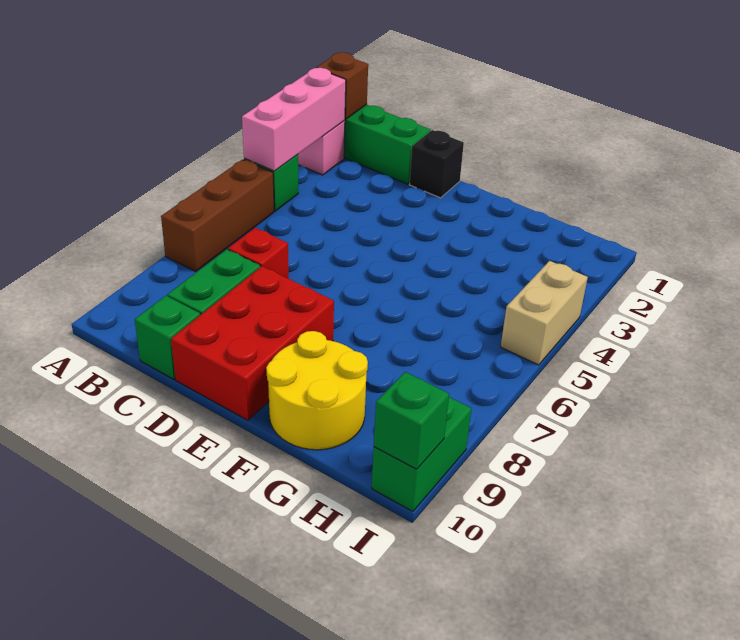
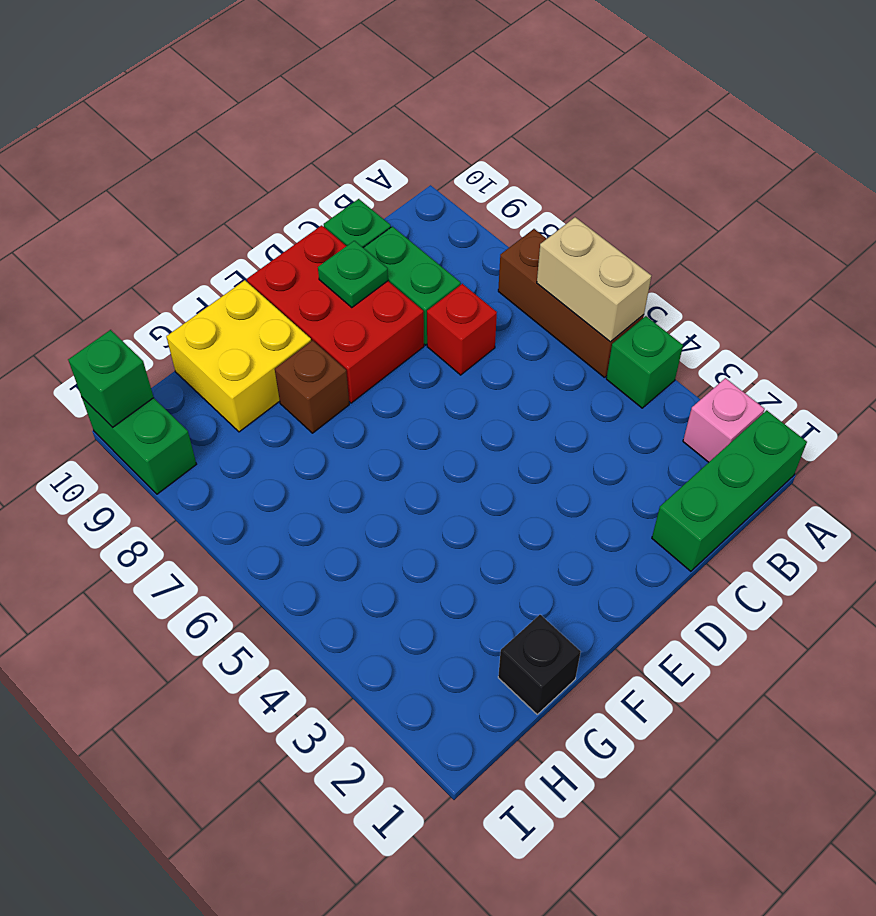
brown 1x1 brick [317,52,368,119] -> brown 1x1 brick moved to [275,340,349,433]
pink 1x3 brick [242,68,346,171] -> none
black 1x1 brick [409,130,464,198] -> black 1x1 brick moved to [498,615,581,714]
none -> green 1x1 plate [318,241,388,307]
yellow 2x2 round brick [266,331,368,450] -> yellow 2x2 brick [166,280,311,432]
tan 1x2 brick [501,261,588,365] -> tan 1x2 brick moved to [537,217,651,342]

